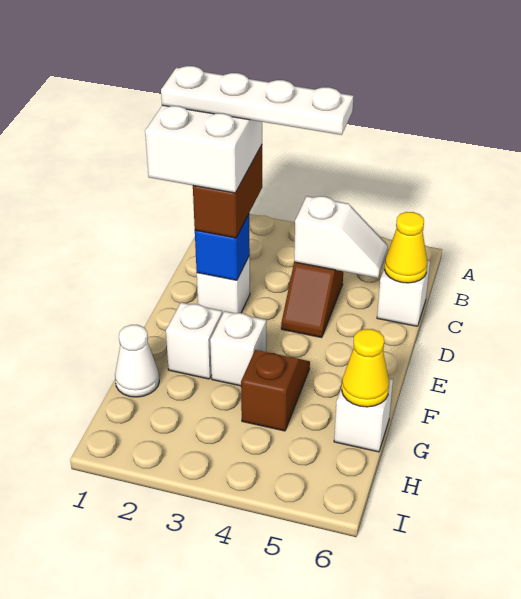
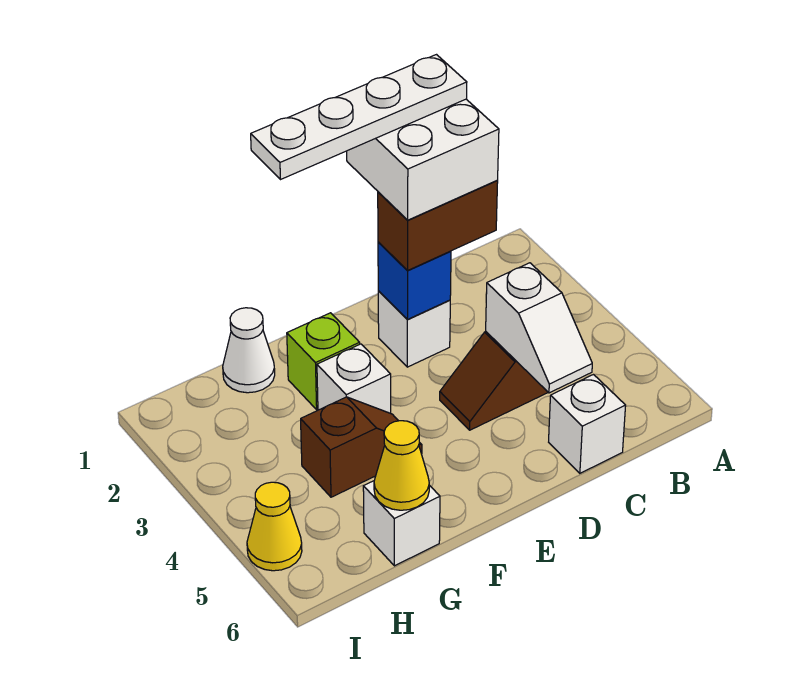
white 1x4 plate [161,66,354,135] -> white 1x4 plate turned to [251,55,467,179]
yellow 1x1 cone [385,212,427,283] -> yellow 1x1 cone moved to [247,482,302,571]
white 1x1 brick [166,302,222,379] -> lime 1x1 brick [287,313,360,410]

